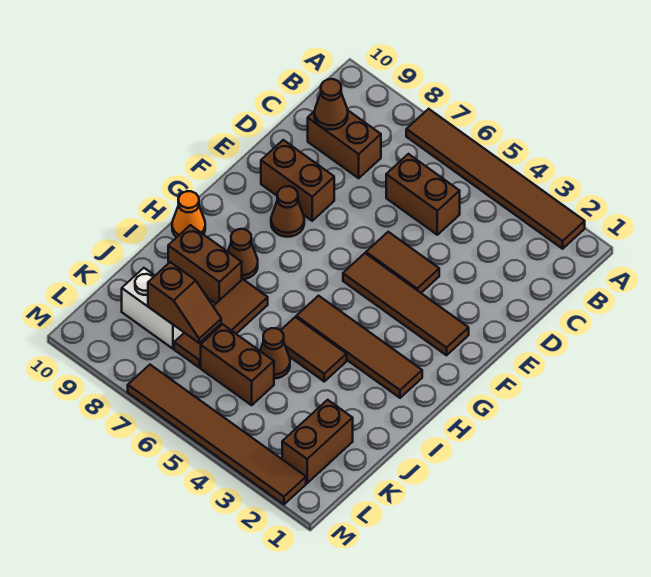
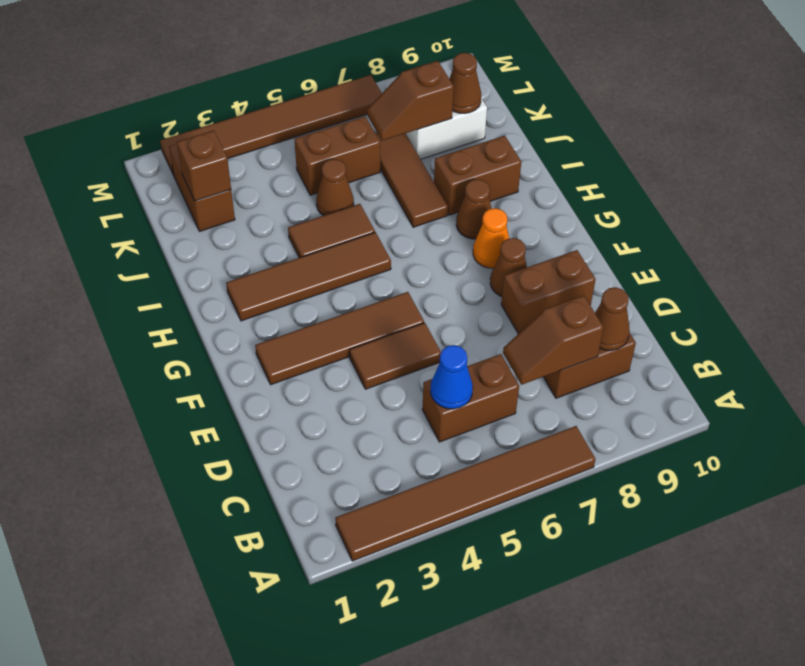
none -> blue 1x1 cone [430,345,473,409]
none -> brown 1x2 slope [503,295,603,385]
orange 1x1 cone [172,191,205,237] -> orange 1x1 cone moved to [473,208,509,268]
none -> brown 1x1 brick [177,130,231,201]
none -> brown 1x1 cone [450,53,481,113]

